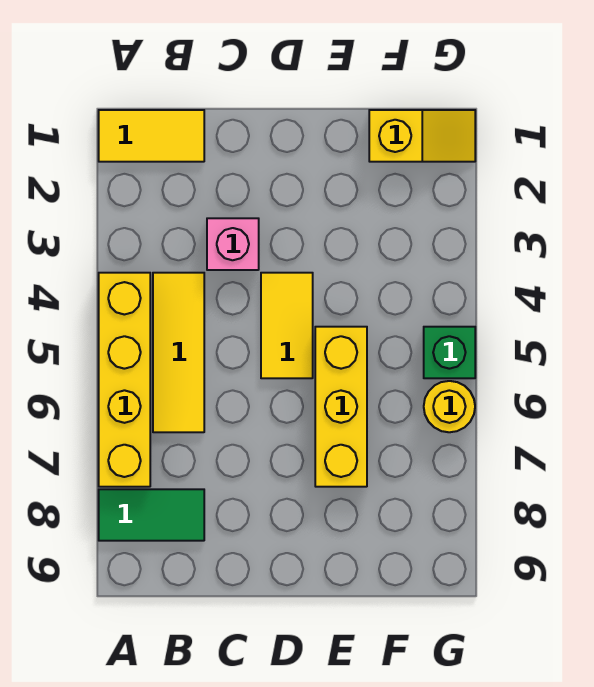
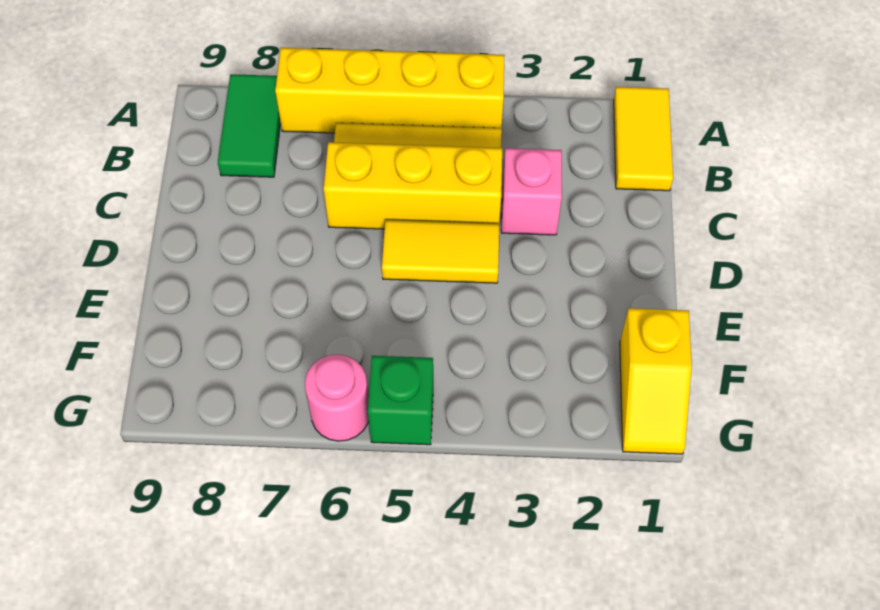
yellow 1x3 brick [315,327,367,487] -> yellow 1x3 brick moved to [324,142,502,229]
yellow 1x1 round brick [424,381,475,432] -> pink 1x1 round brick [305,355,369,441]

